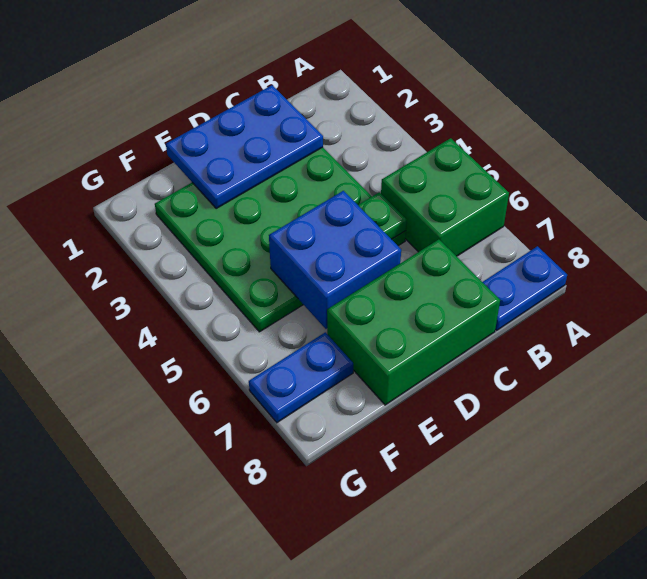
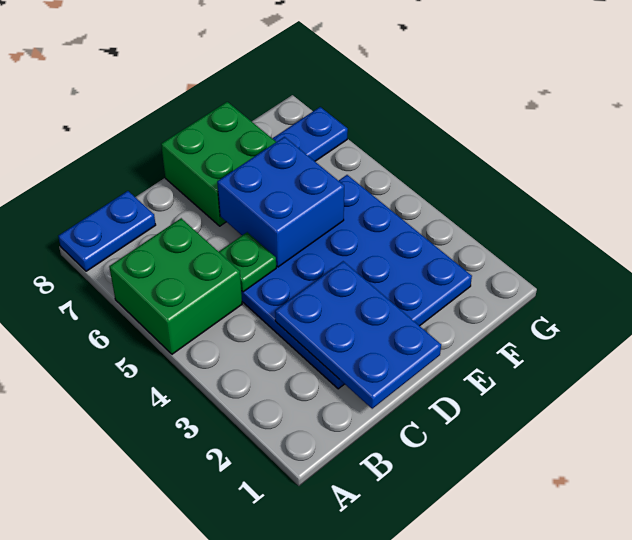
blue 2x3 plate [166,85,323,208] -> blue 2x3 plate turned to [275,261,441,409]
green 4x4 plate [155,147,406,332] -> blue 4x4 plate [241,175,472,389]
green 2x3 brick [327,239,500,405] -> green 2x2 brick [161,102,276,226]

